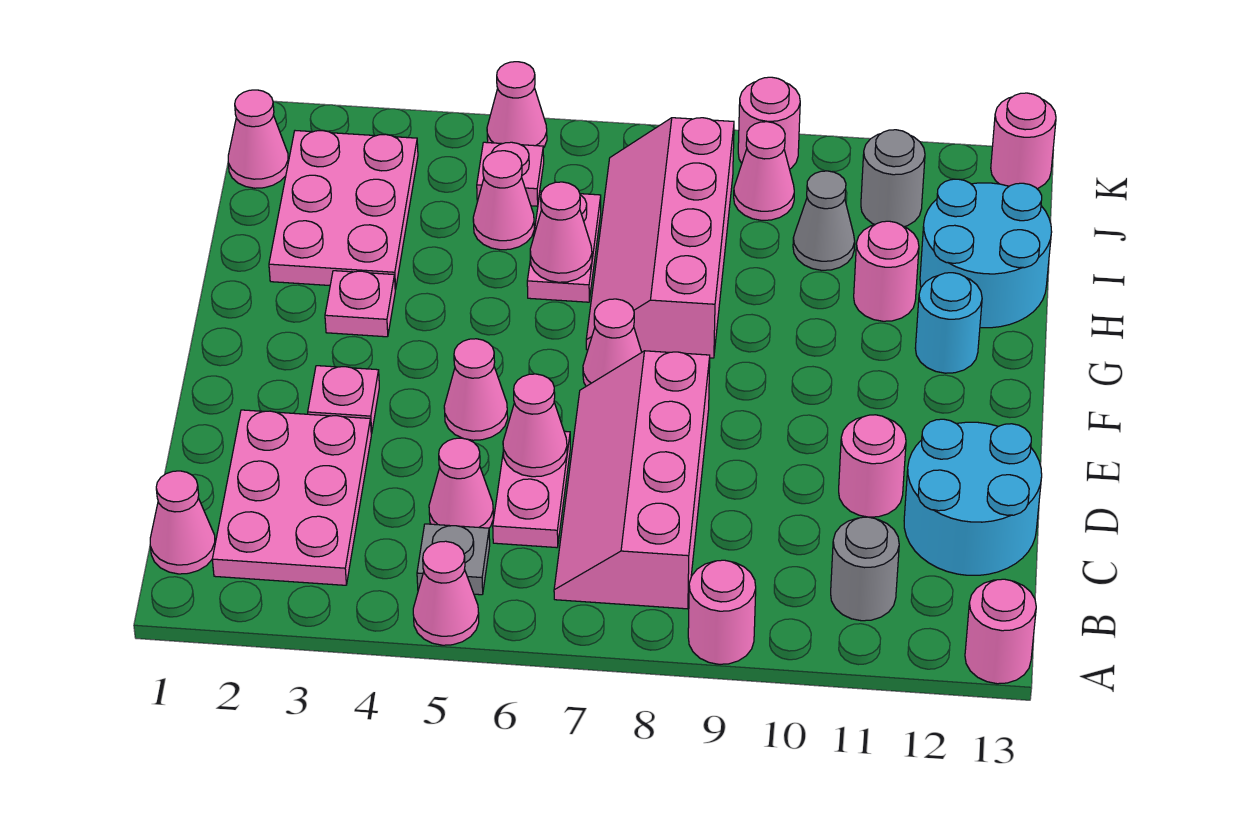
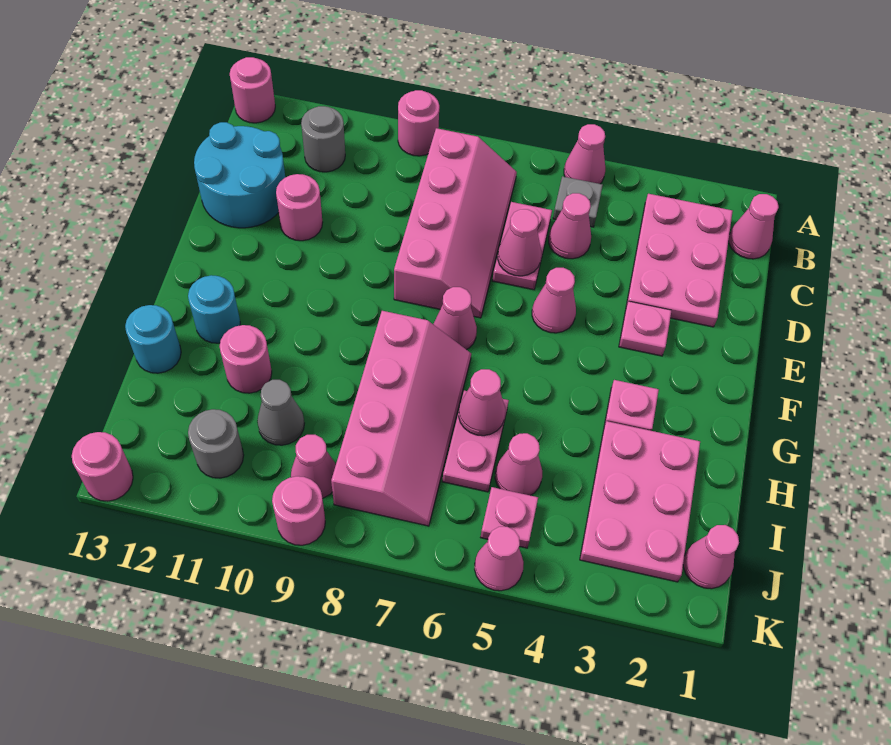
cyan 2x2 round brick [920,179,1052,328] -> cyan 1x1 round brick [125,305,181,373]

